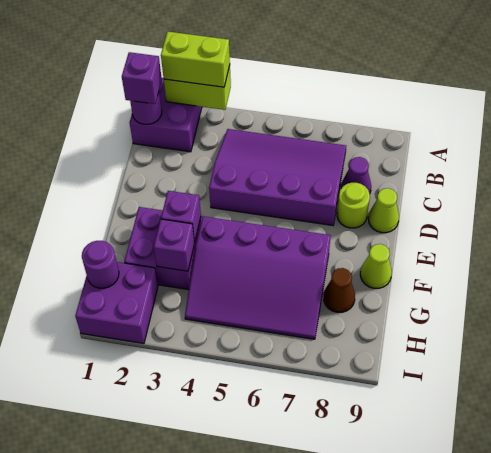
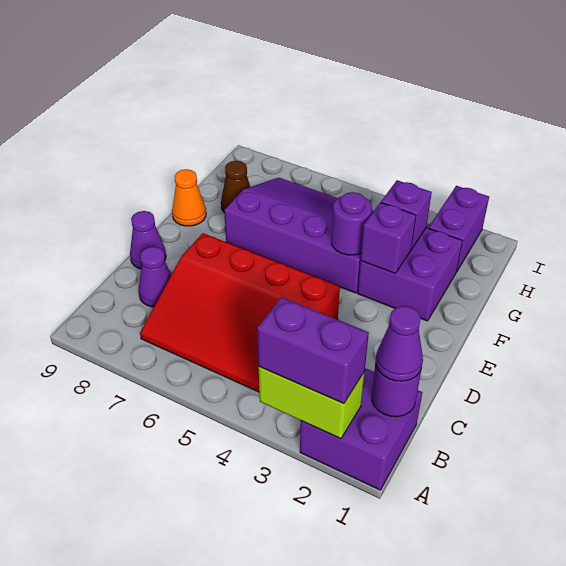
lime 1x2 brick [161,31,230,87] -> purple 1x2 brick [257,297,369,404]
purple 1x1 brick [122,52,162,104] -> purple 1x1 cone [376,306,423,381]
purple 3x4 slope [209,129,346,225] -> red 3x4 slope [140,233,340,392]
lime 1x1 round brick [337,183,370,228] -> none
lime 1x1 cone [368,188,399,233] -> purple 1x1 cone [130,211,166,269]
lime 1x1 cone [360,244,392,288] -> orange 1x1 cone [172,169,206,226]
purple 2x2 brick [75,262,158,343] -> purple 1x2 brick [429,186,489,272]
purple 1x1 round brick [82,241,119,288] -> purple 1x1 round brick moved to [332,192,372,255]

